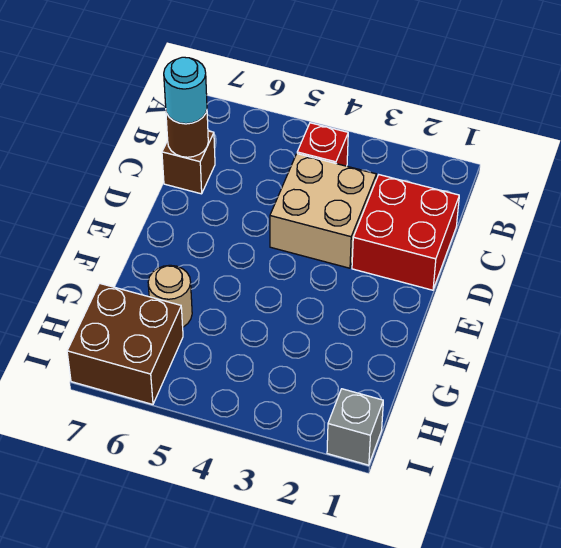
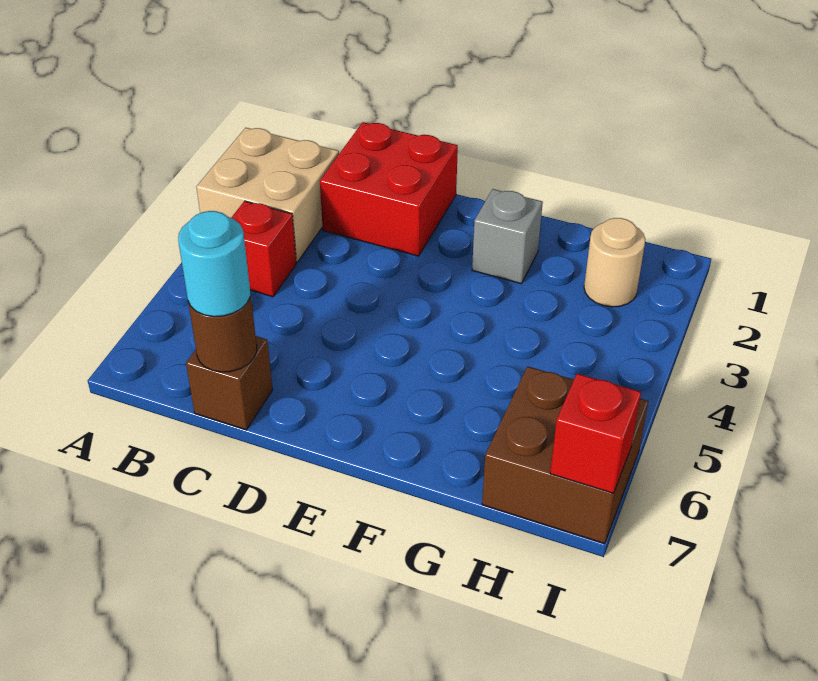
tan 2x2 brick [270,154,376,268] -> tan 2x2 brick moved to [196,128,339,262]
tan 1x1 round brick [148,265,192,327] -> tan 1x1 round brick moved to [584,218,646,307]
grey 1x1 brick [327,389,383,465] -> grey 1x1 brick moved to [472,189,543,284]
none -> red 1x1 brick [550,374,641,493]

